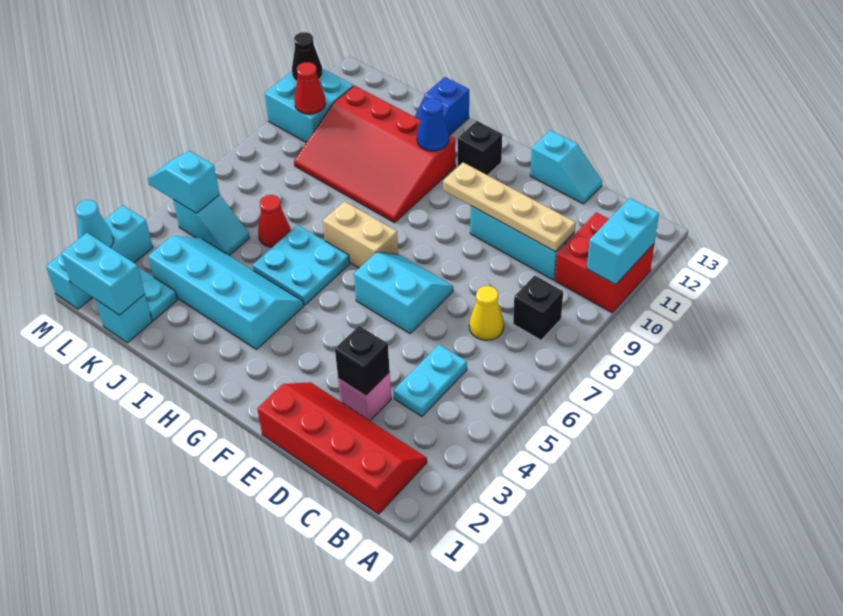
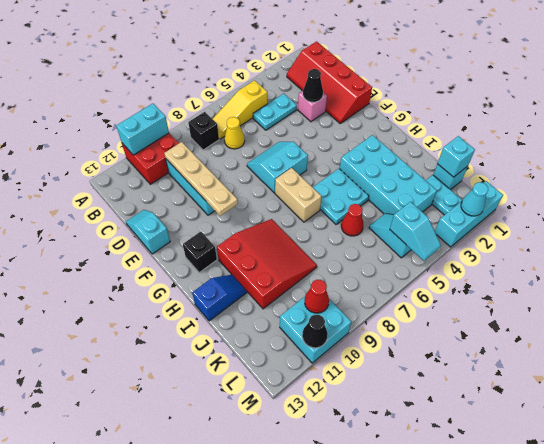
none -> yellow 1x3 slope [213,80,268,139]
black 1x1 brick [335,326,390,395] -> black 1x1 cone [303,69,323,102]
cyan 2x2 slope [354,252,453,333] -> cyan 2x2 slope turned to [247,142,308,193]
cyan 2x4 slope [148,236,304,349] -> cyan 2x4 brick [340,135,437,215]
red 3x4 slope [294,86,456,223] -> red 3x3 slope [217,219,317,309]
blue 1x1 cone [417,98,449,151] -> none
cyan 1x2 brick [61,233,145,315] -> cyan 1x1 brick [437,136,475,177]

